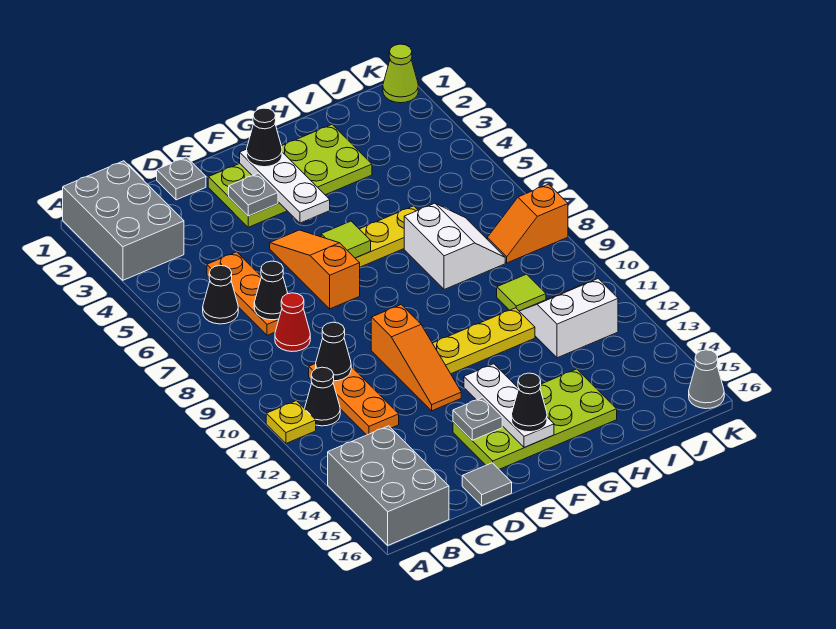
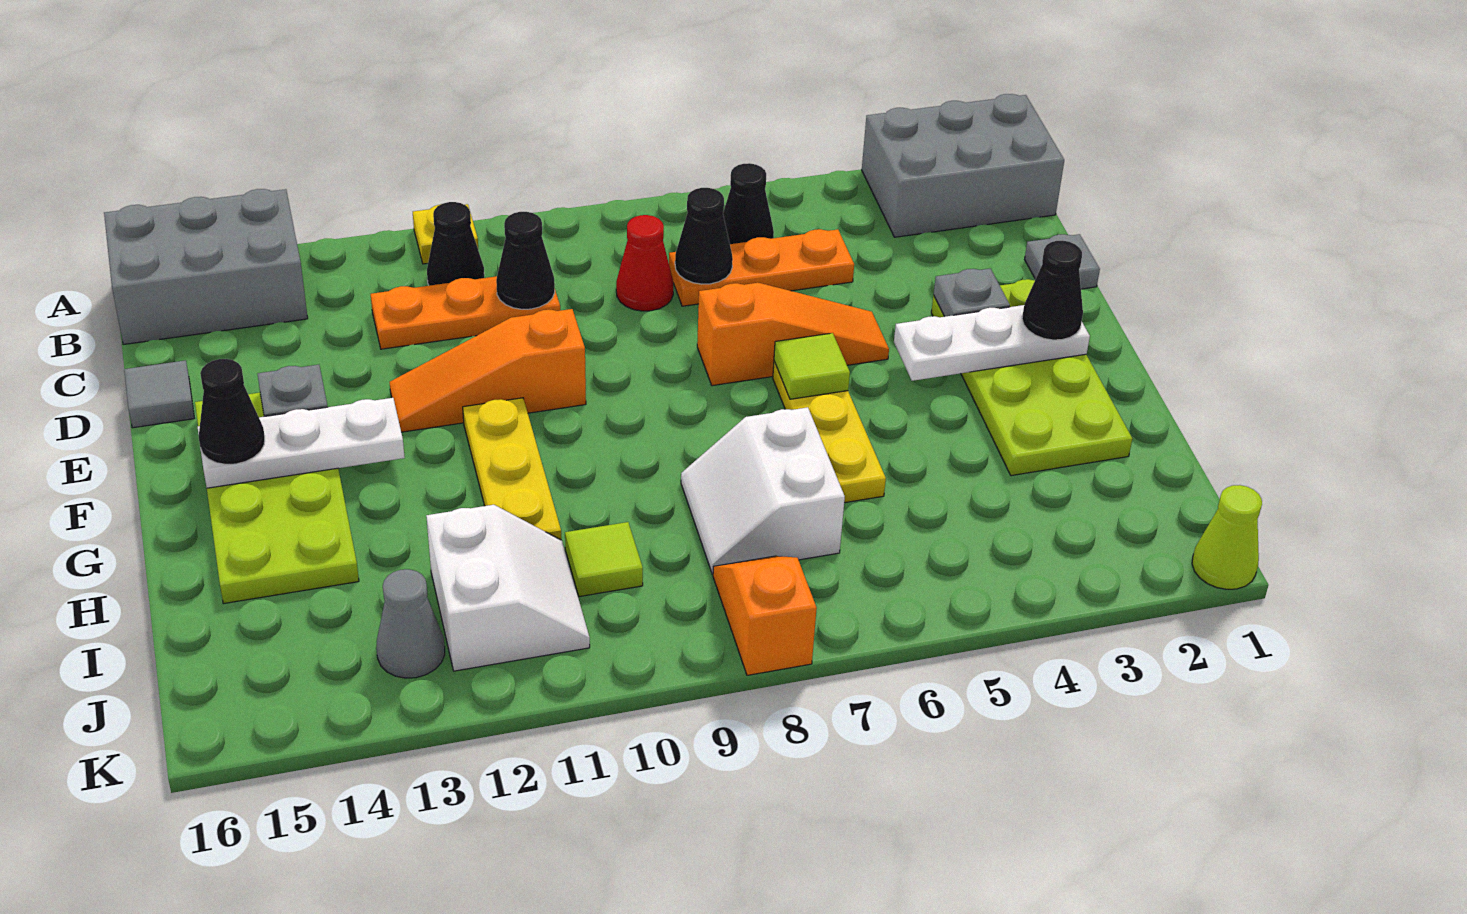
white 2x2 slope [404,203,505,290] -> white 2x2 slope turned to [681,407,845,574]
grey 1x1 cone [689,350,724,409] -> grey 1x1 cone moved to [376,569,445,678]

